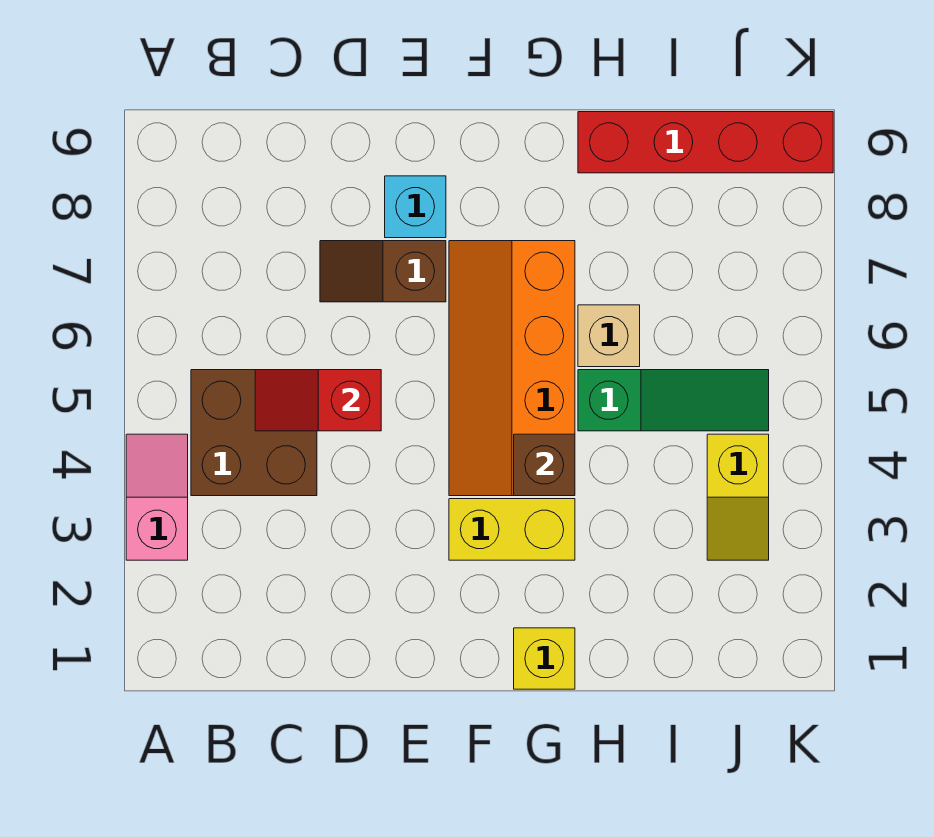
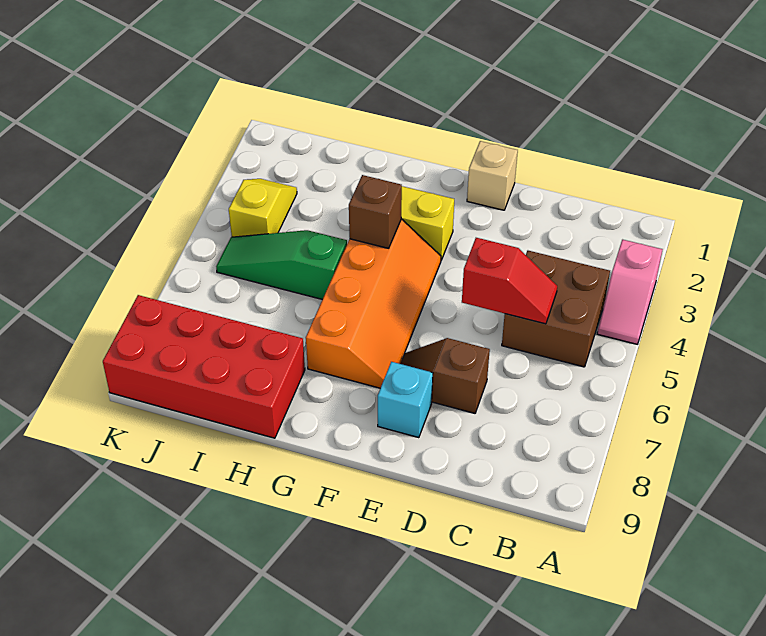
brown 1x2 slope [320,241,446,302] -> brown 1x2 slope turned to [401,338,490,413]
yellow 1x1 brick [514,628,575,689] -> none
tan 1x1 brick [578,305,640,367] -> tan 1x1 brick moved to [467,141,518,210]
red 1x4 brick [578,112,833,173] -> red 2x4 brick [103,295,305,438]

